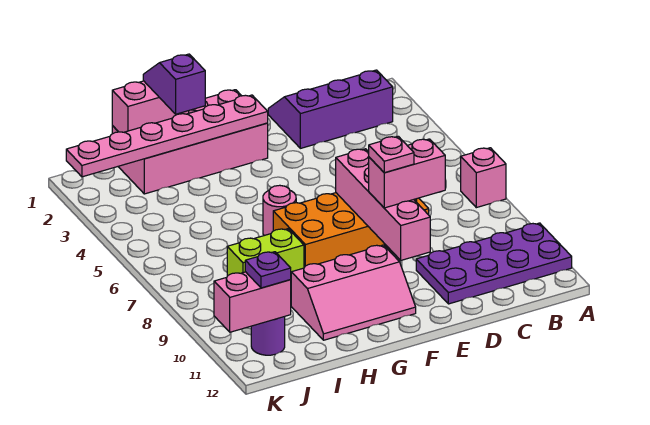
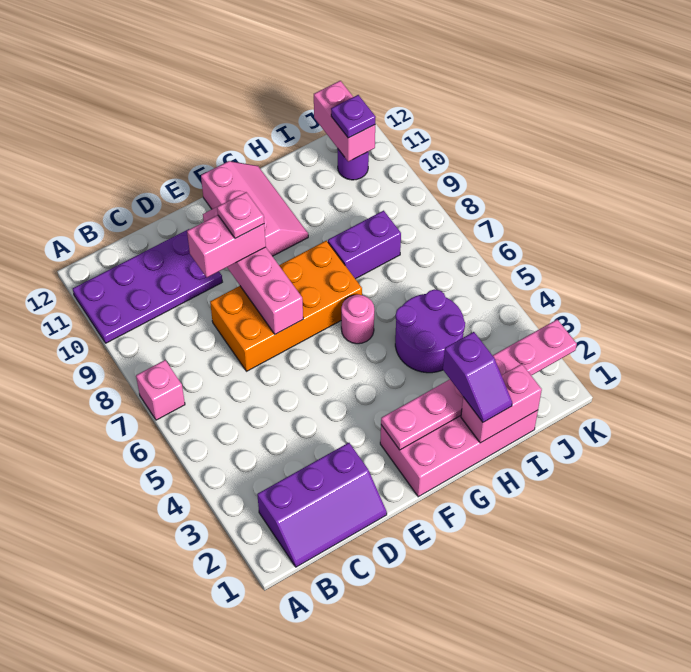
pink 2x3 slope [291,245,416,340] -> pink 2x3 slope turned to [201,161,308,256]
none -> purple 2x2 round brick [395,289,465,373]
lime 1x2 brick [227,229,304,276] -> purple 1x2 brick [328,211,401,279]
pink 1x2 brick [214,272,291,332] -> pink 1x2 brick turned to [314,81,375,162]

